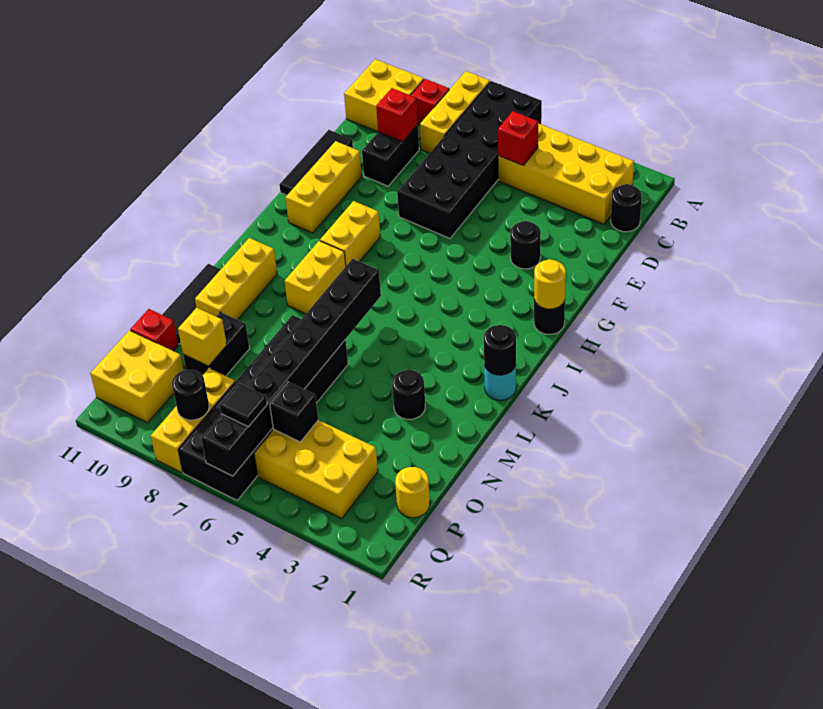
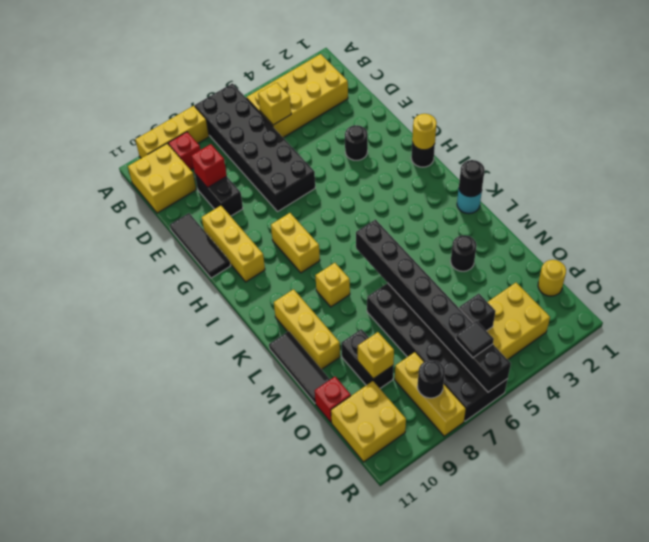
yellow 1x3 brick [420,71,490,153] -> yellow 1x3 brick turned to [135,106,209,158]
black 1x1 round brick [611,184,642,232] -> none
red 1x1 brick [498,111,538,165] -> yellow 1x1 brick [258,82,291,125]
yellow 1x2 brick [285,241,346,314] -> yellow 1x1 brick [315,263,350,307]

